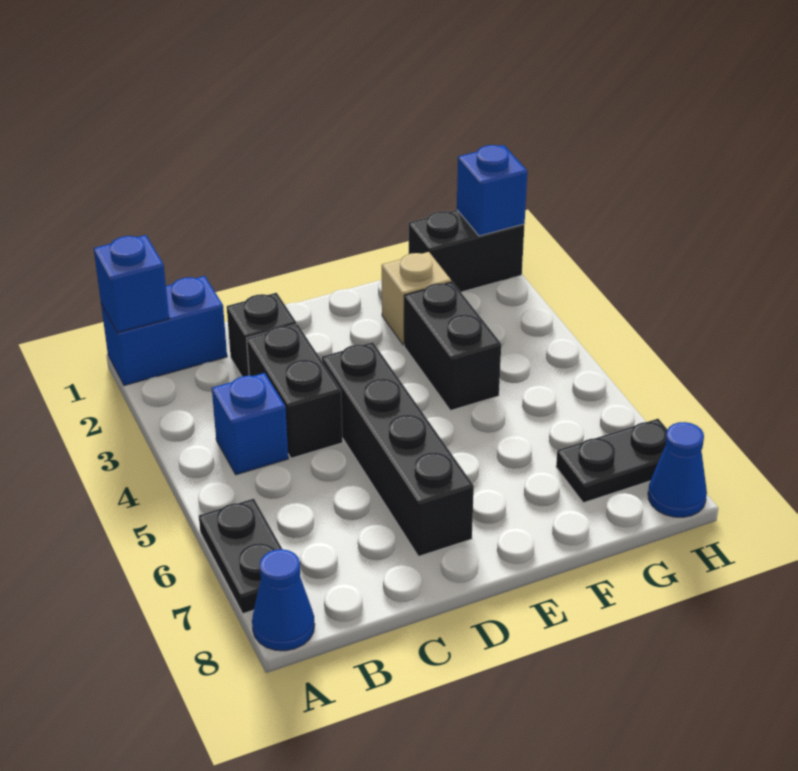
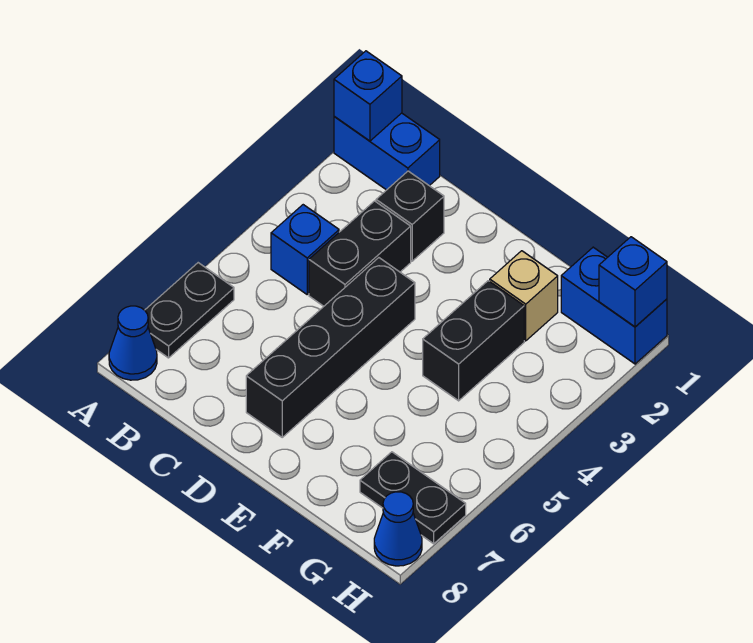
black 1x2 brick [409,210,524,292] -> blue 1x2 brick [561,247,667,364]

